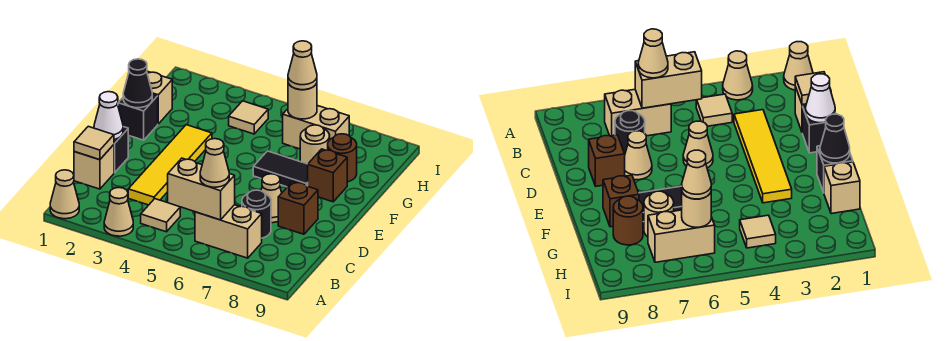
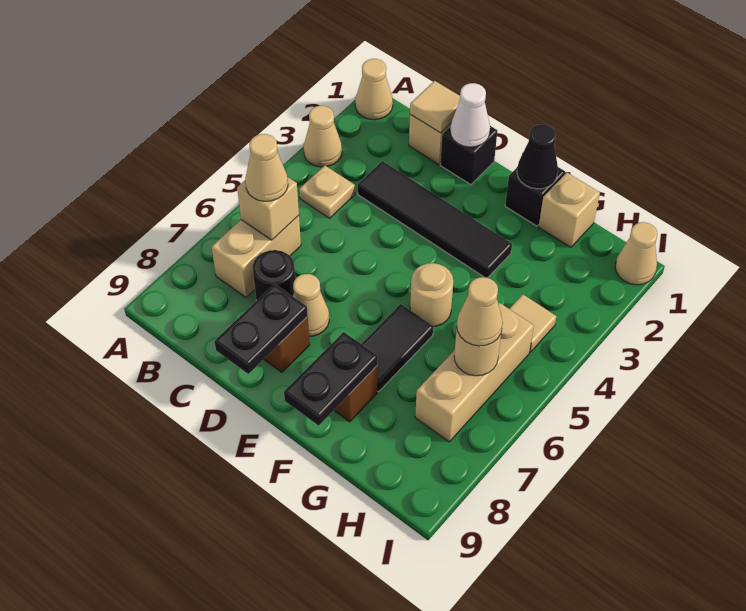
tan 1x1 tile [141,199,180,232] -> tan 1x1 plate [299,166,355,218]
tan 1x2 brick [168,158,235,220] -> tan 1x1 brick [237,177,299,240]
yellow 1x4 tile [128,125,212,205] -> black 1x4 tile [358,161,512,278]
tan 1x1 cone [683,121,713,168] -> tan 1x1 cone moved to [615,222,657,285]
none -> black 1x2 plate [215,284,308,374]
none -> black 1x2 plate [284,332,377,426]
tan 1x1 round brick [300,125,330,164] -> tan 1x1 round brick moved to [410,263,453,327]
brown 1x1 round brick [328,134,357,182] -> none
tan 1x2 brick [283,106,349,149] -> tan 1x3 brick [415,303,534,442]

